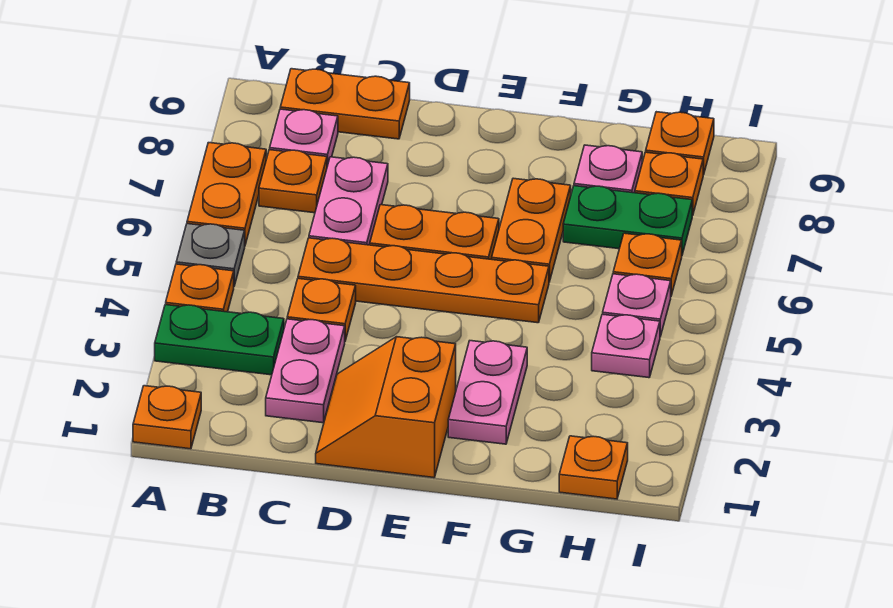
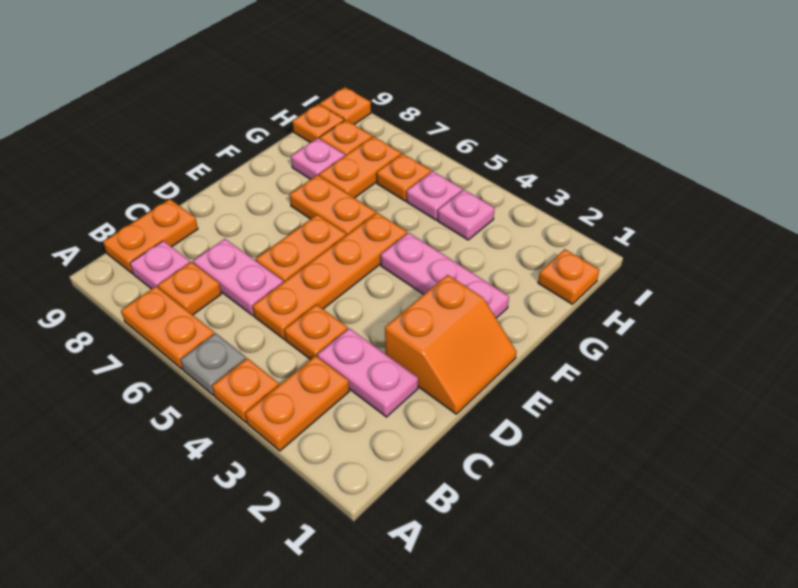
orange 1x1 plate [133,386,201,449] -> orange 1x1 plate moved to [320,87,371,124]
green 1x2 plate [155,305,284,375] -> orange 1x2 plate [245,356,349,451]
orange 2x2 slope [316,337,456,478] -> orange 2x2 slope turned to [385,275,517,414]
pink 1x2 plate [448,341,527,444] -> pink 1x3 plate [381,233,509,318]
green 1x2 plate [563,186,692,255] -> orange 1x2 plate [319,136,401,198]

